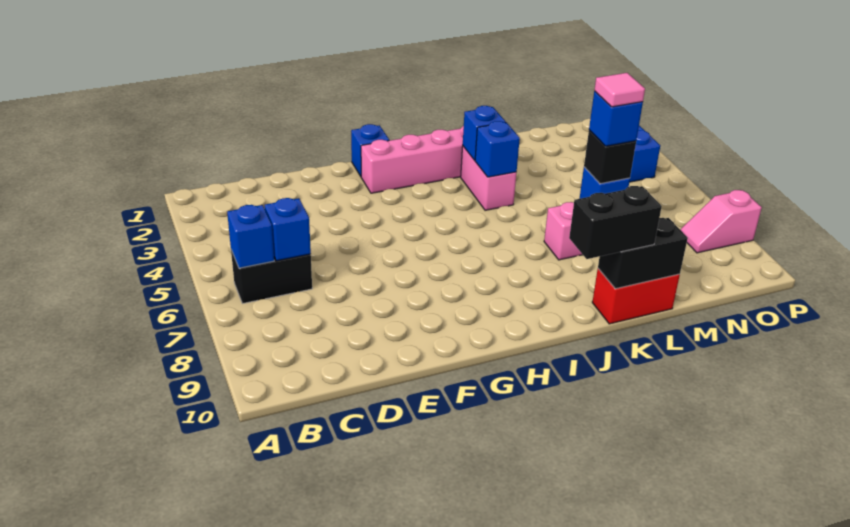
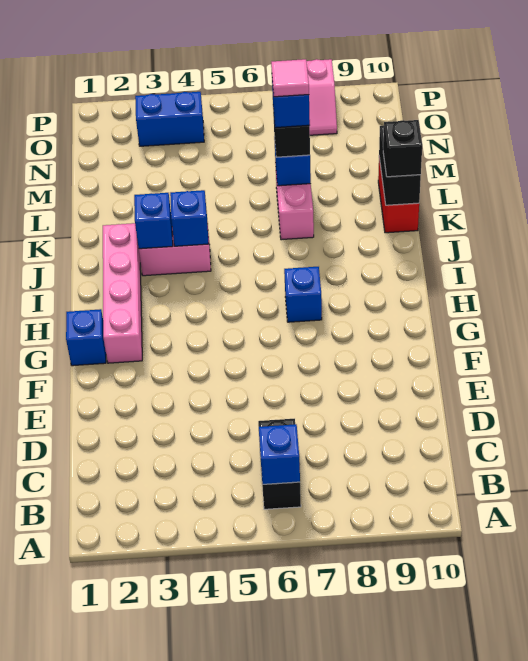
blue 1x1 brick [265,198,311,261] -> blue 1x1 brick moved to [284,267,322,322]
black 1x2 brick [569,186,662,259] -> black 1x1 brick [383,120,422,177]

